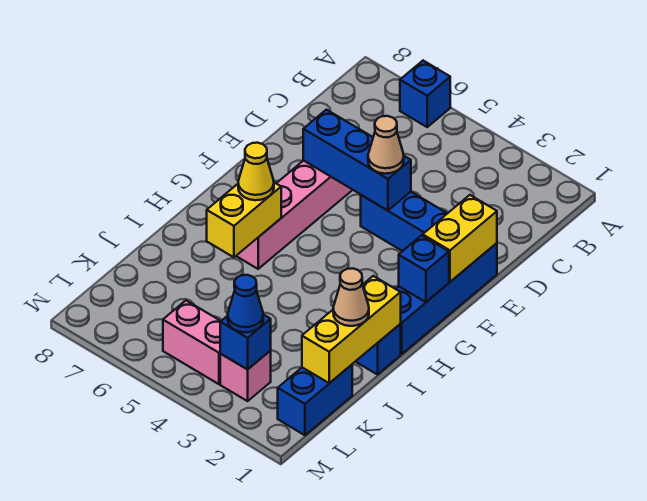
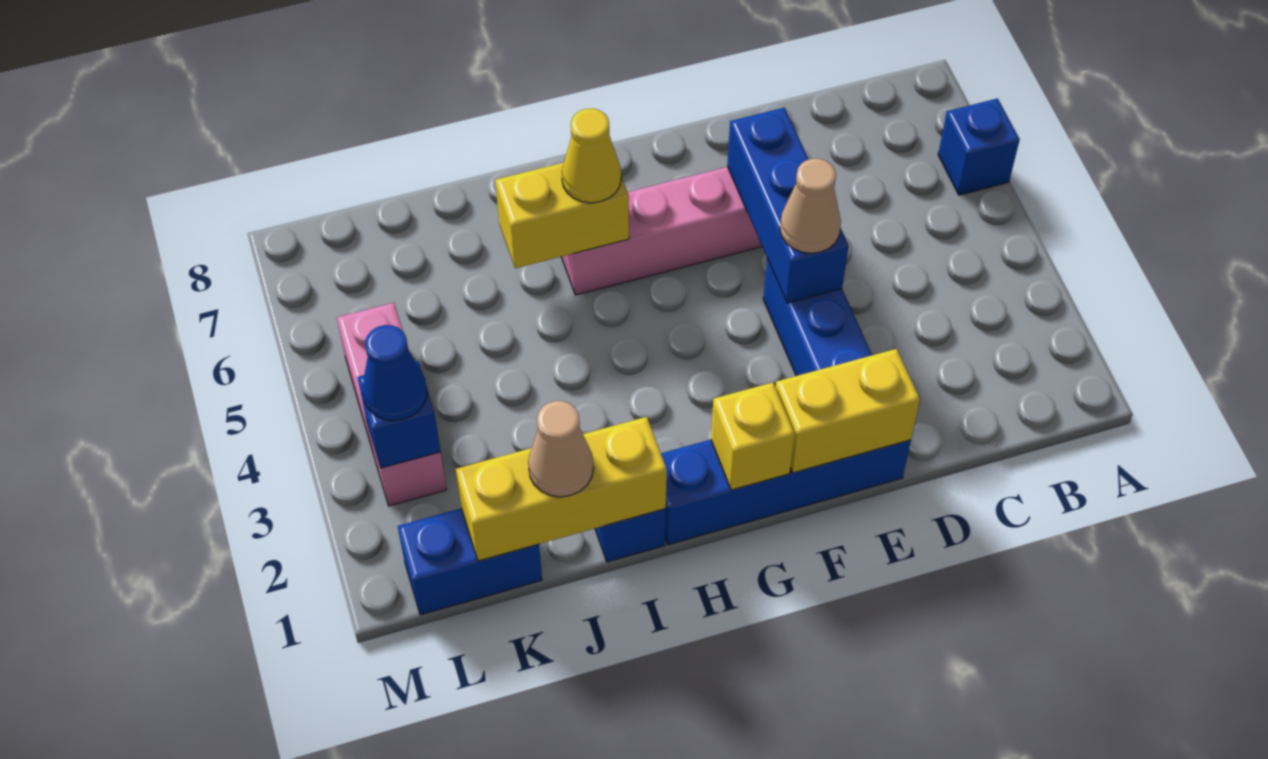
blue 1x1 brick [399,235,449,302] -> yellow 1x1 brick [711,382,795,490]

